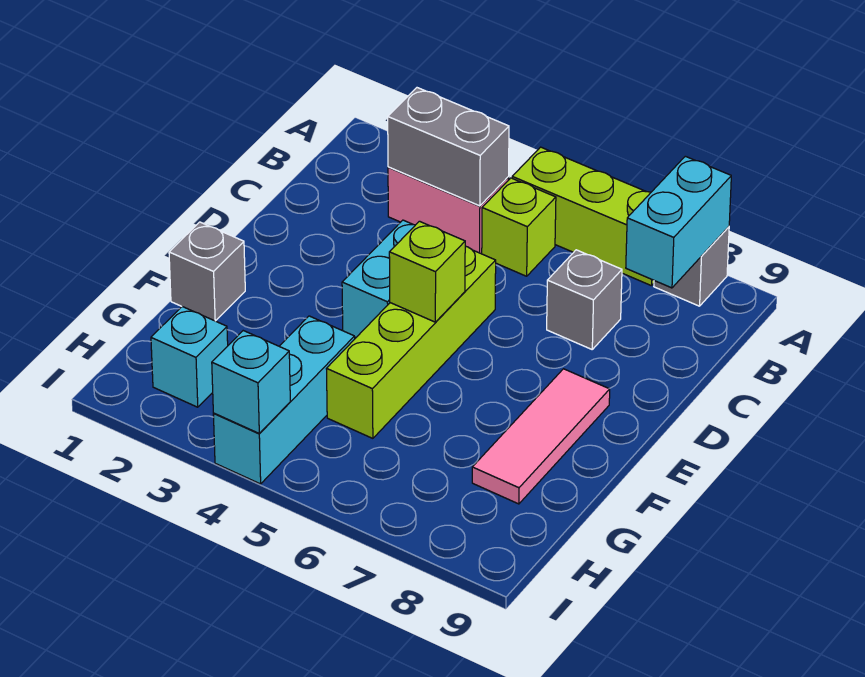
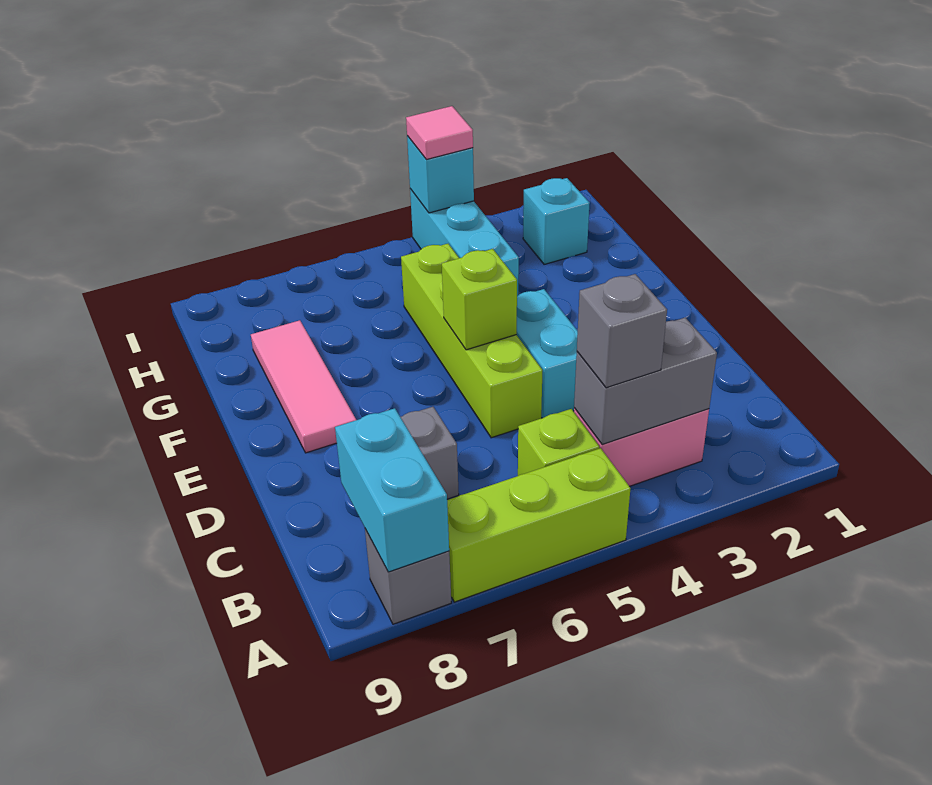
grey 1x1 brick [169,222,245,321] -> grey 1x1 brick moved to [577,274,667,388]
none -> pink 1x1 tile [406,106,473,160]

